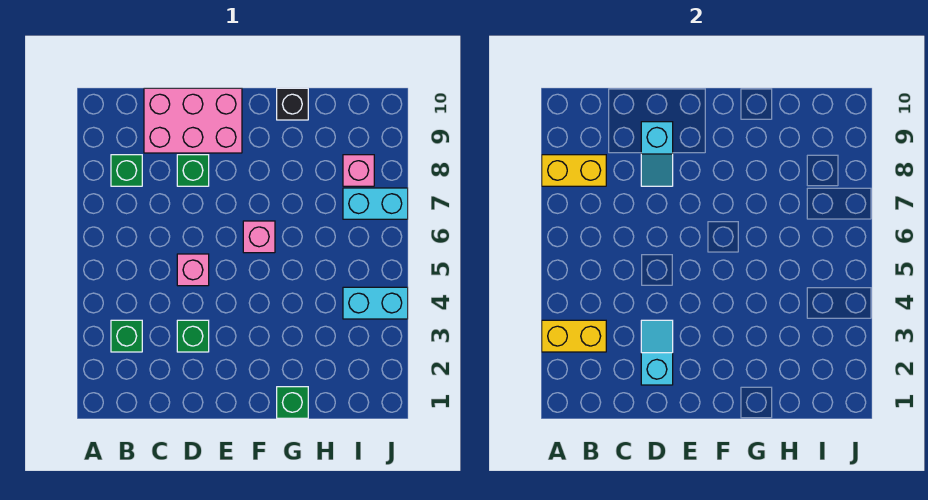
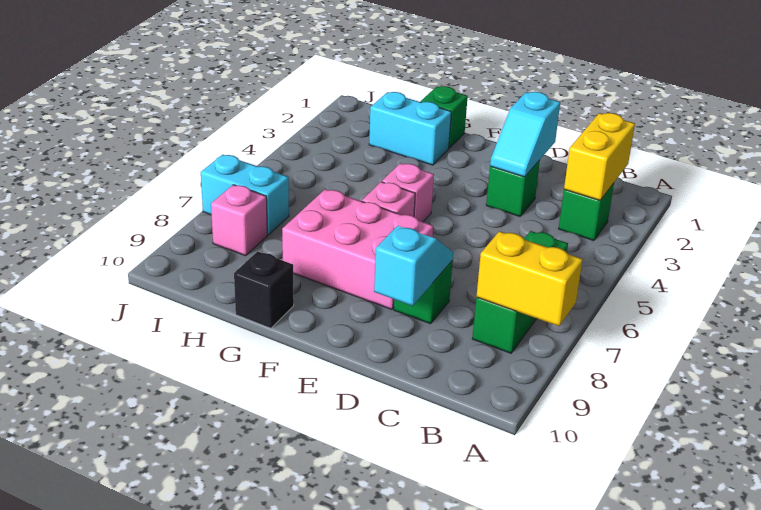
yellow 1x2 brick [542,320,606,352] -> yellow 1x2 brick turned to [564,113,635,200]
green 1x1 brick [111,155,142,186] -> green 1x3 brick [472,231,568,353]
pink 2x3 brick [144,88,242,153] -> pink 2x3 brick moved to [282,189,433,309]
pink 1x1 brick [177,254,209,286] -> pink 1x1 brick moved to [382,163,434,222]
cyan 1x2 brick [343,287,408,319] -> cyan 1x2 brick moved to [369,92,451,165]

